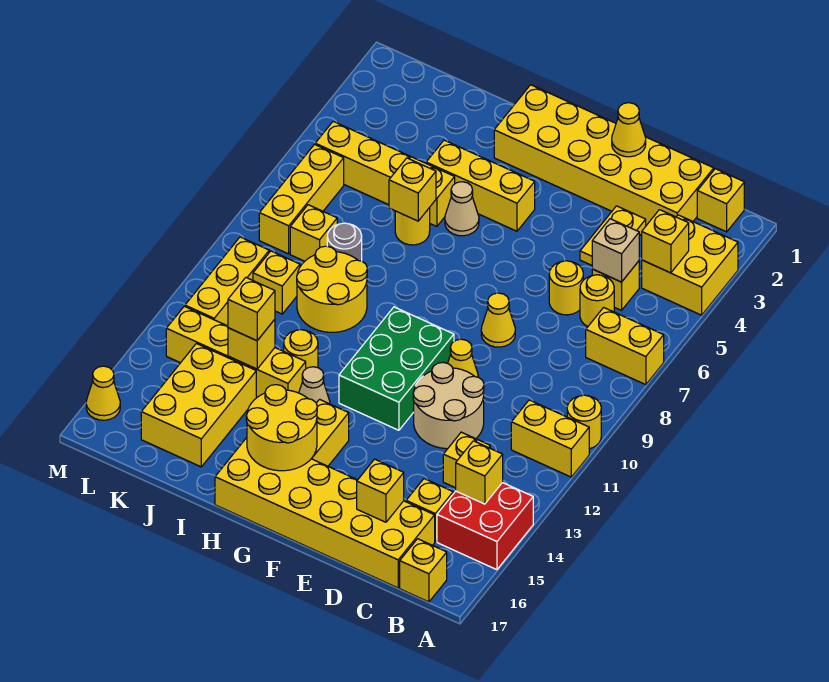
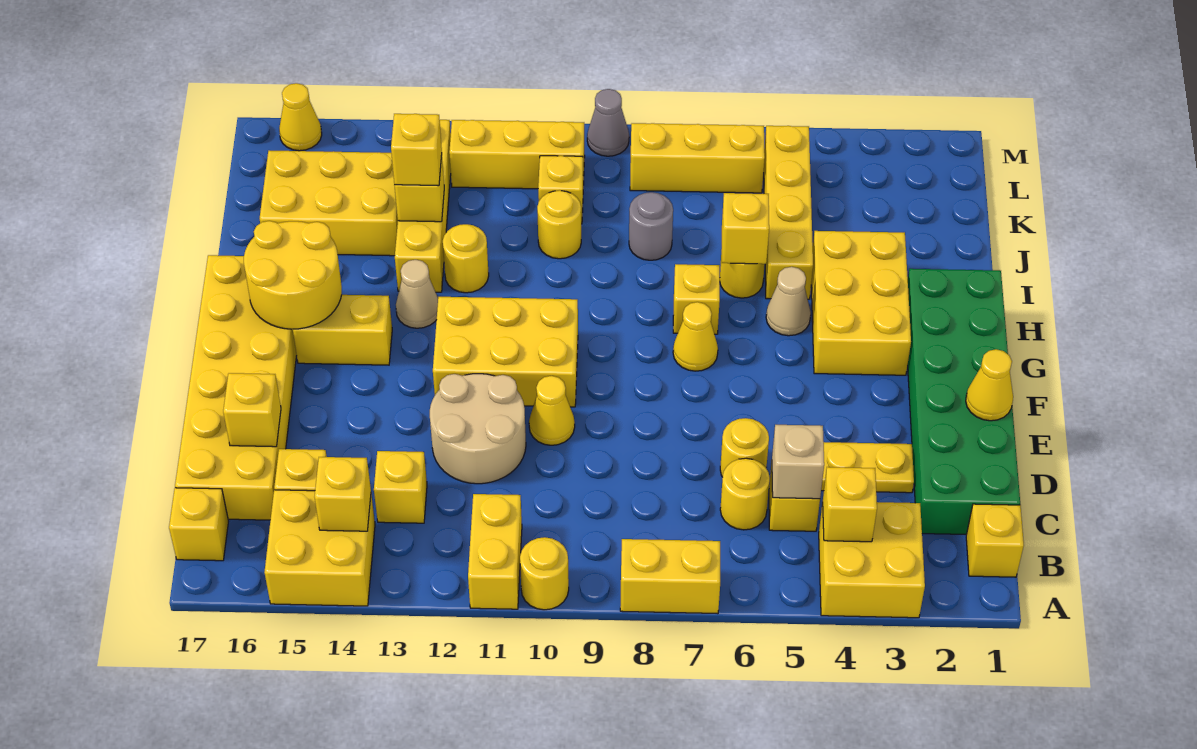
yellow 1x2 brick [586,307,664,385] -> yellow 1x2 brick turned to [620,539,720,614]
red 2x2 brick [437,483,533,570] -> yellow 2x2 brick [264,490,375,606]
yellow 2x6 brick [494,85,714,225] -> green 2x6 brick [908,269,1020,534]
yellow 1x1 cone [481,293,515,347] -> yellow 1x1 cone moved to [673,302,718,371]
green 2x3 brick [339,307,454,430] -> yellow 2x3 brick [433,297,578,407]
yellow 1x3 brick [426,140,535,231] -> yellow 2x3 brick [811,231,911,375]
yellow 2x2 round brick [297,246,367,332] -> yellow 1x1 round brick [537,190,581,259]
yellow 1x1 brick [290,205,337,261] -> yellow 1x1 brick moved to [673,264,720,334]
none -> grey 1x1 cone [587,89,629,156]

